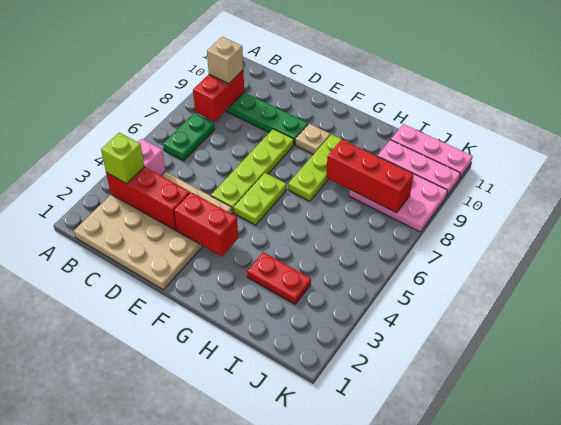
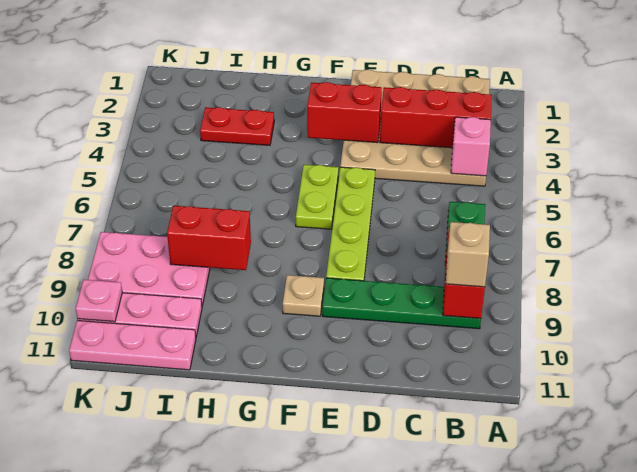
lime 1x1 brick [101,133,144,184] -> none
lime 1x3 plate [288,134,341,201] -> none
red 1x3 brick [326,139,413,213] -> red 1x2 brick [167,206,251,270]
none -> pink 1x1 plate [76,280,122,322]

